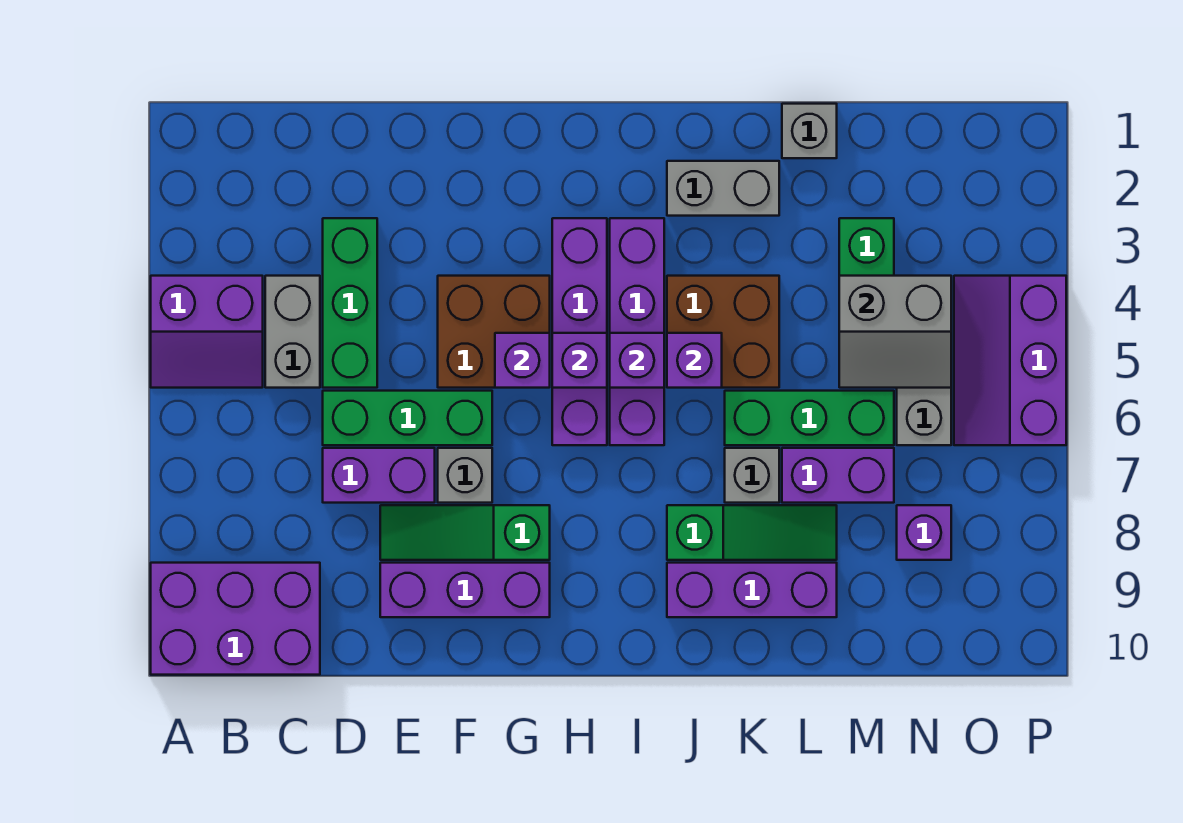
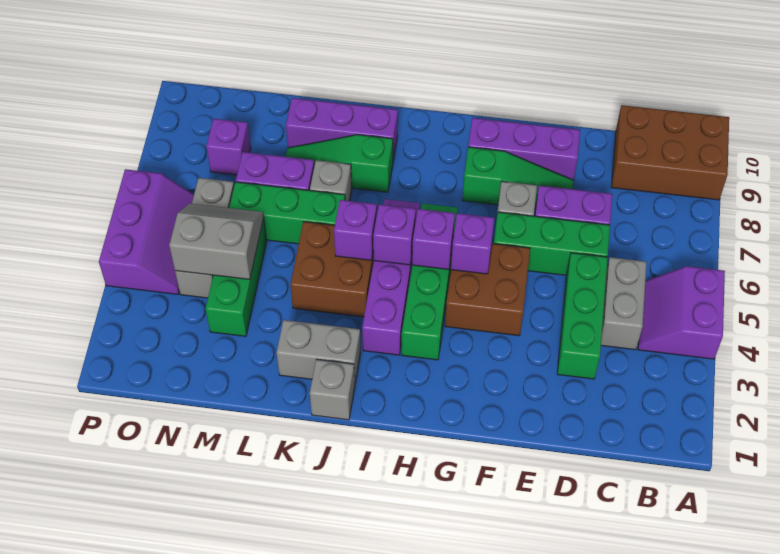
purple 2x2 slope [151,276,263,388] -> purple 2x2 slope turned to [638,266,725,359]
purple 2x3 brick [151,563,320,675] -> brown 2x3 brick [611,105,729,200]
purple 1x4 brick [552,218,607,445] -> green 1x4 brick [402,203,458,360]
grey 1x1 brick [782,104,837,158] -> grey 1x1 brick moved to [310,359,355,420]

